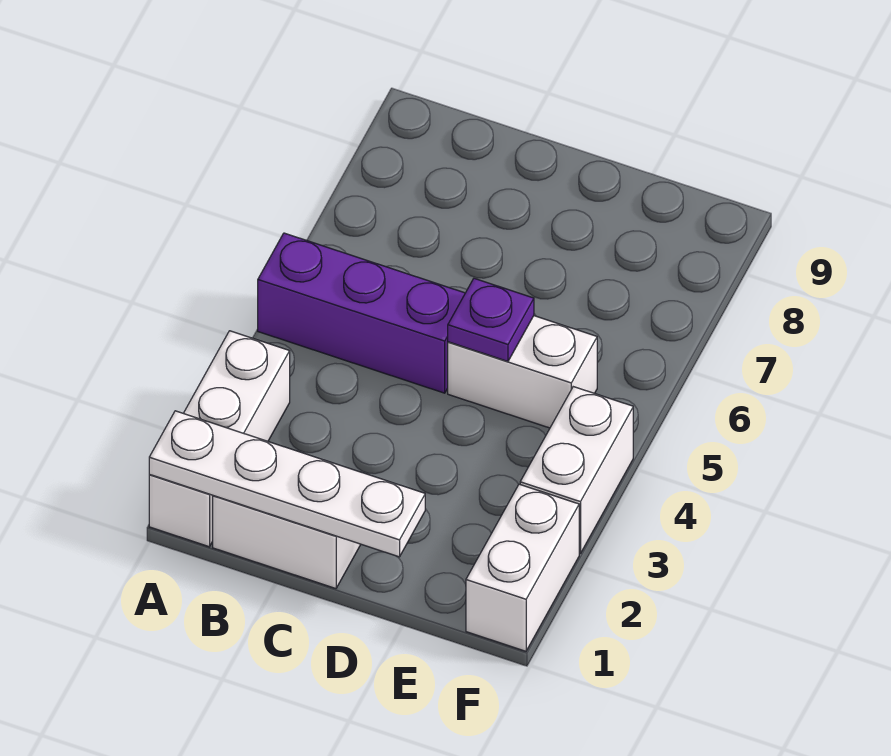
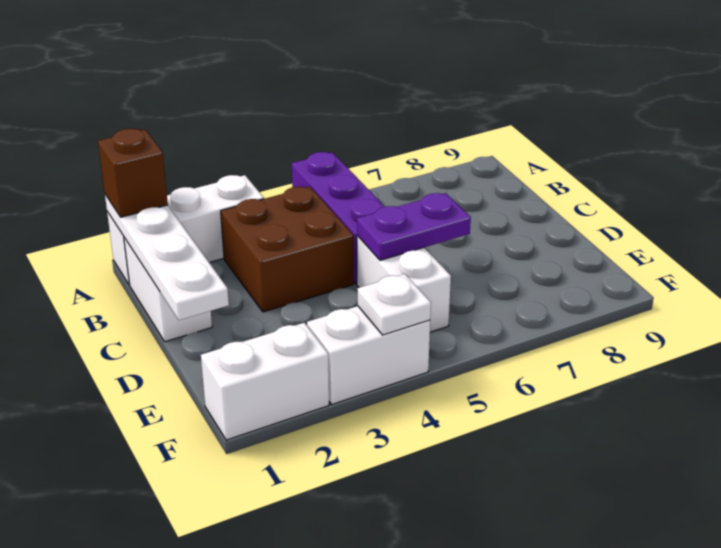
none -> brown 1x1 brick [98,129,168,217]
none -> brown 2x2 brick [221,187,354,312]
purple 1x1 plate [448,278,534,361] -> purple 1x2 plate [357,193,471,260]
none -> white 1x1 plate [358,274,431,335]

